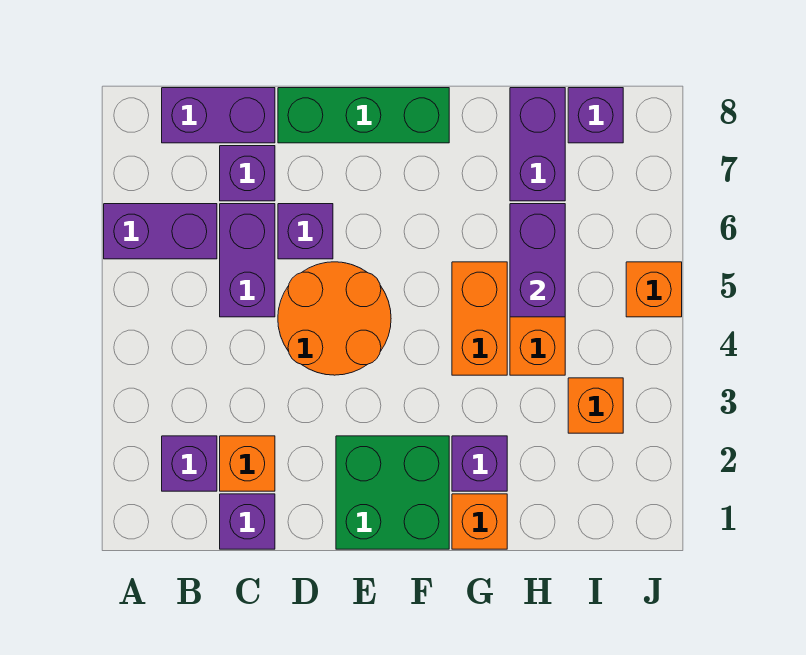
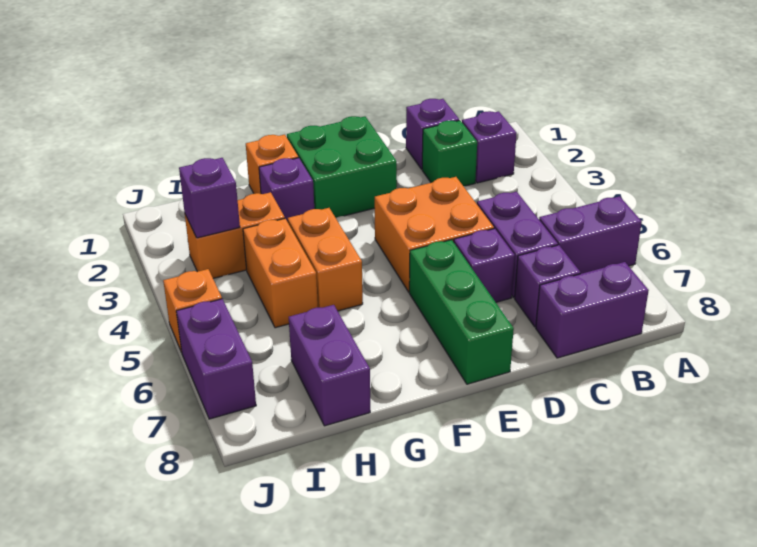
orange 1x1 brick [220,436,275,491] -> green 1x1 brick [422,120,477,186]
orange 2x2 round brick [278,262,391,375] -> orange 2x2 brick [375,177,494,292]
green 1x3 brick [278,88,449,143] -> green 1x3 brick turned to [409,240,514,384]
purple 1x2 brick [510,204,565,317] -> purple 1x2 brick moved to [176,299,256,419]
orange 1x1 brick [568,378,623,433] -> orange 1x2 brick [185,192,285,278]
purple 1x1 brick [568,88,623,143] -> purple 1x1 brick moved to [179,158,240,238]

